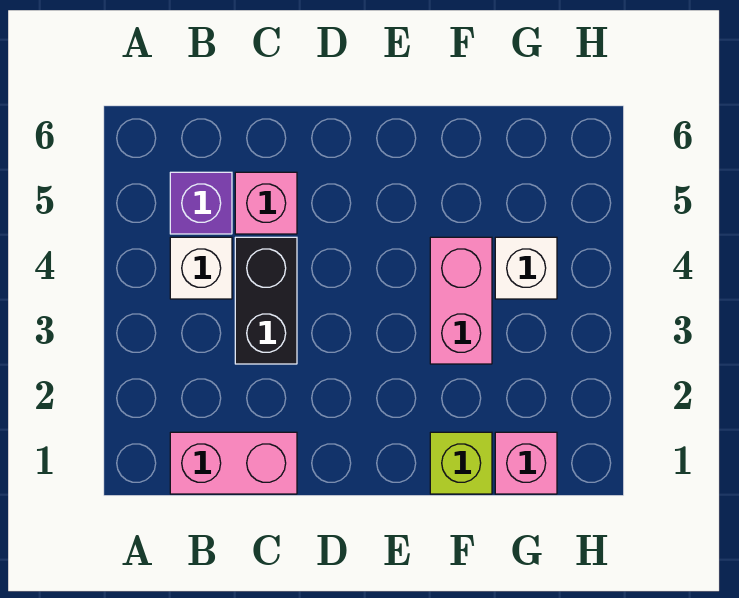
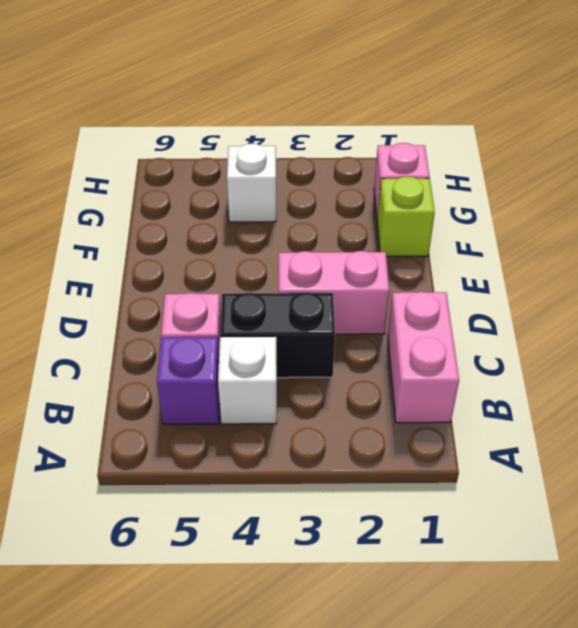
pink 1x2 brick [430,237,492,364] -> pink 1x2 brick moved to [279,251,390,334]

